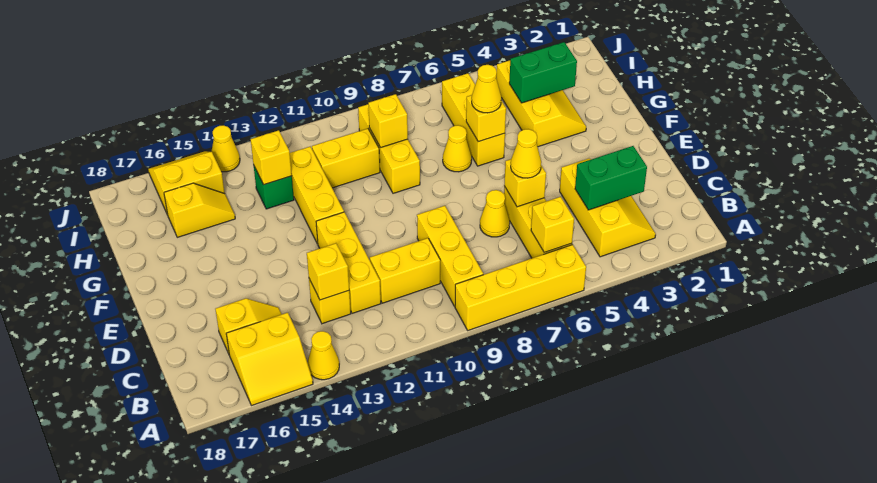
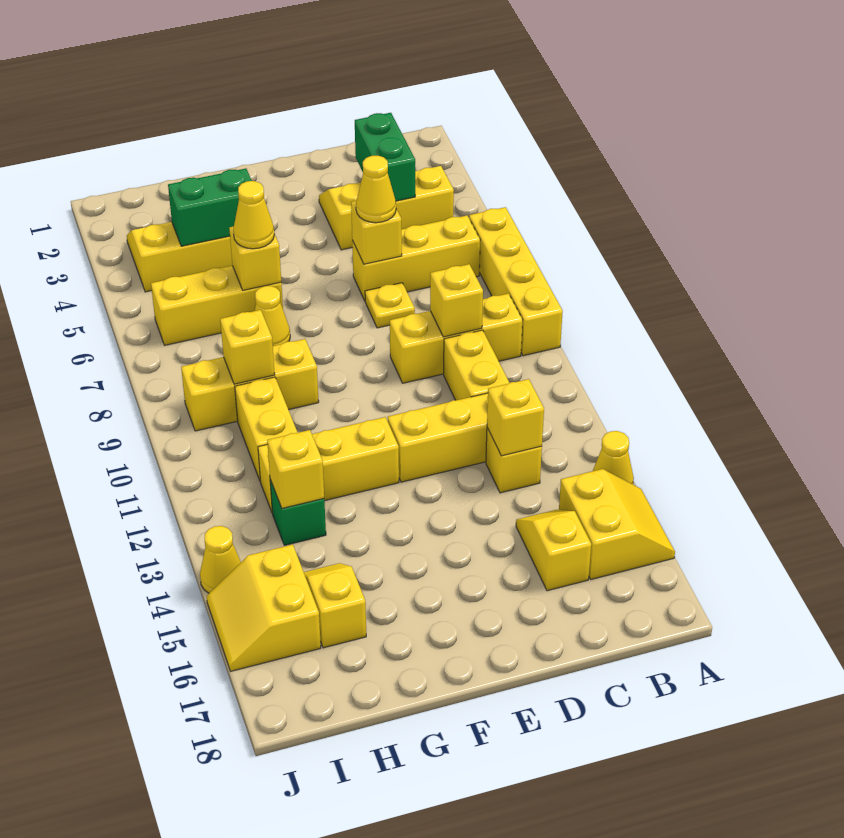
yellow 1x1 brick [531,197,574,252] -> yellow 1x1 brick moved to [430,264,483,337]
yellow 1x1 cone [480,190,510,237] -> yellow 1x1 plate [365,283,415,328]
green 1x2 brick [509,42,577,103] -> green 1x2 brick turned to [168,168,252,246]

